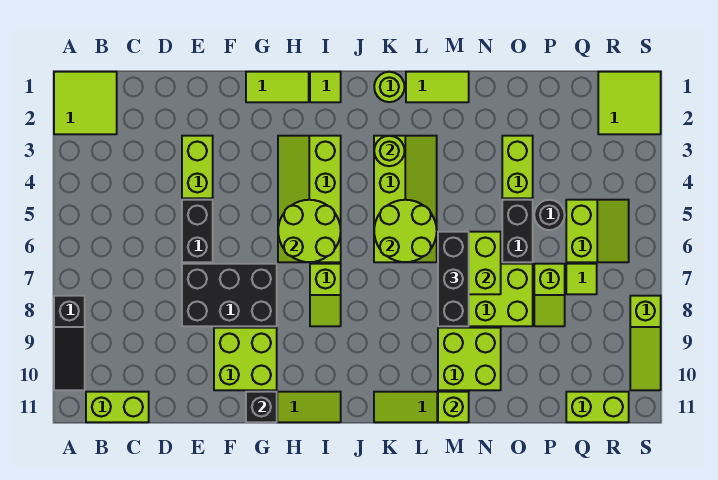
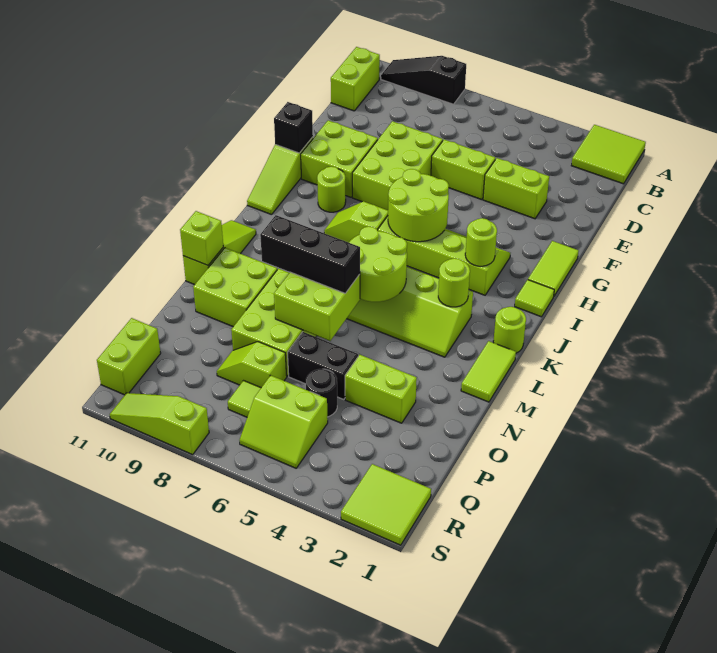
black 1x2 brick [182,200,213,262] -> lime 1x2 brick [431,139,495,200]
black 2x3 brick [182,264,277,326] -> lime 2x3 brick [352,121,443,210]
none -> lime 1x1 round brick [317,167,346,212]
none -> lime 1x1 round brick [465,218,497,266]

